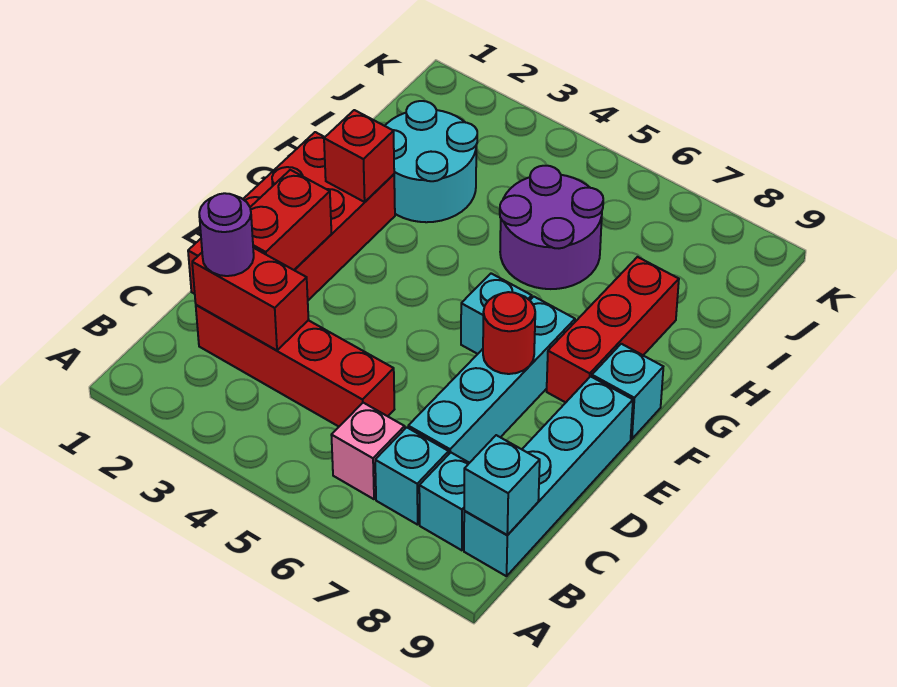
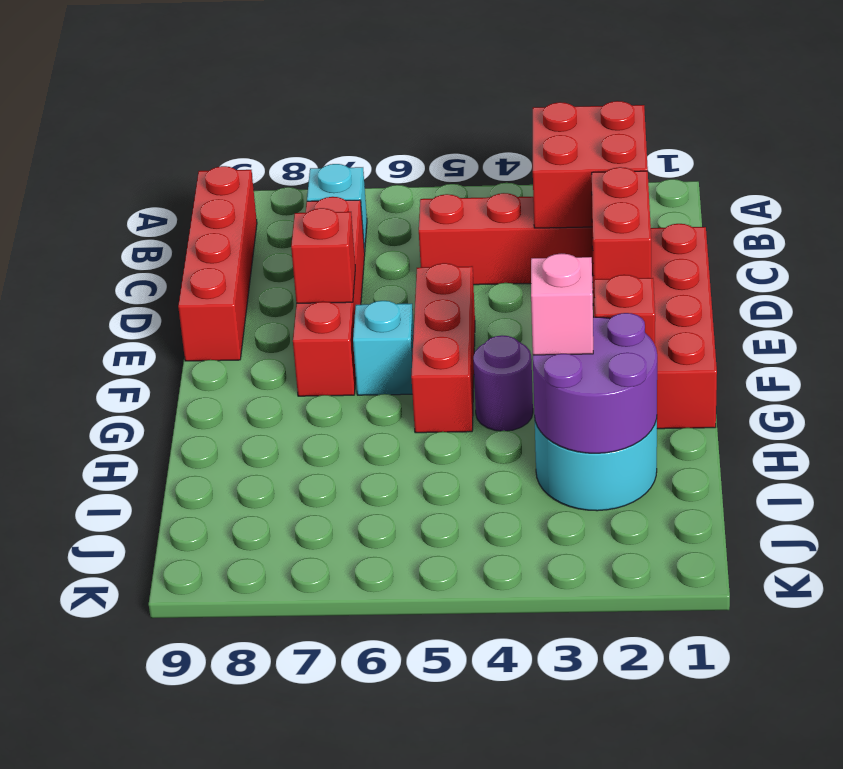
pink 1x1 brick [331,403,405,499] -> pink 1x1 brick moved to [531,253,593,355]
cyan 1x1 brick [419,453,469,550] -> none
cyan 1x4 brick [464,376,633,576] -> red 1x4 brick [178,166,257,361]
cyan 1x1 brick [464,435,540,535] -> none
red 1x2 brick [192,248,309,350] -> red 2x2 brick [533,101,648,228]
purple 1x1 round brick [199,193,254,276] -> purple 1x1 round brick moved to [473,335,533,431]
cyan 1x4 brick [408,297,575,463] -> red 1x4 brick [293,197,365,396]
red 1x1 round brick [483,292,535,374] -> red 1x1 brick [291,208,355,303]
red 1x3 brick [547,257,679,403] -> red 1x3 brick moved to [411,263,475,433]
cyan 1x1 brick [592,344,663,439] -> none
purple 2x2 round brick [500,166,603,289] -> purple 2x2 round brick moved to [533,313,657,453]

